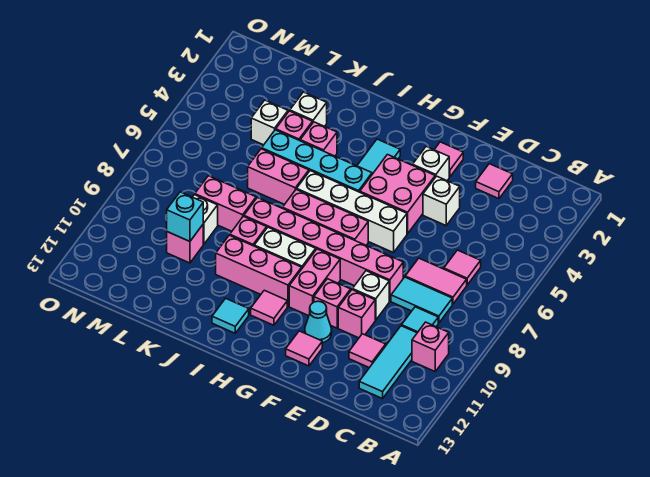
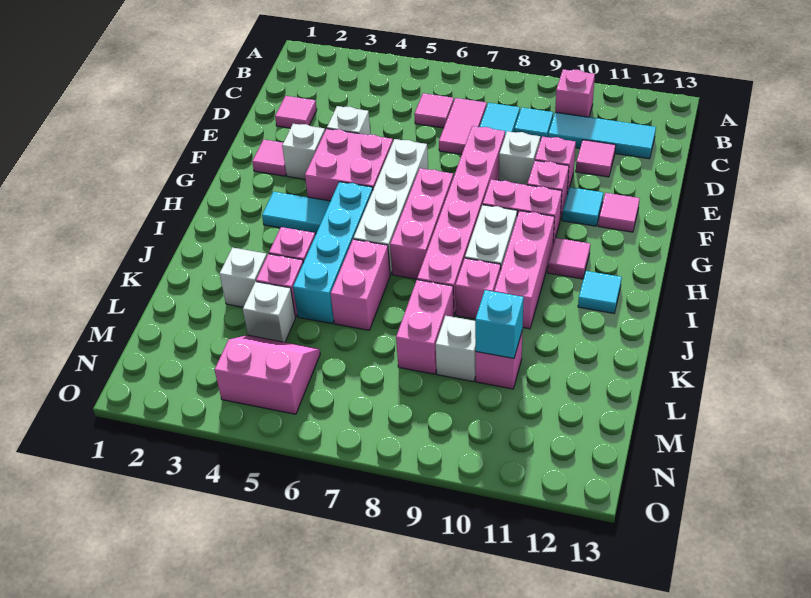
cyan 1x1 cone [305,301,332,343] -> cyan 1x1 tile [562,187,603,226]
none -> pink 2x2 slope [215,335,320,414]

